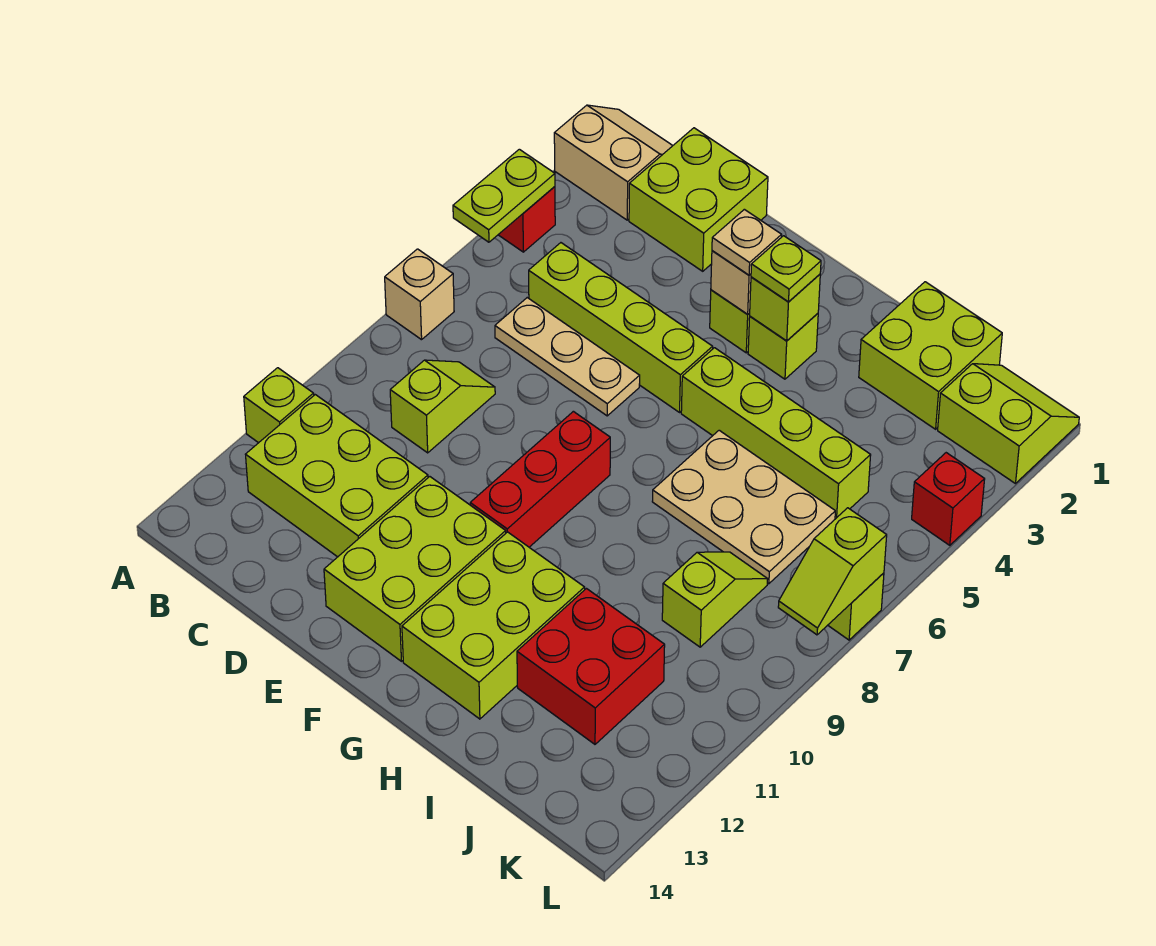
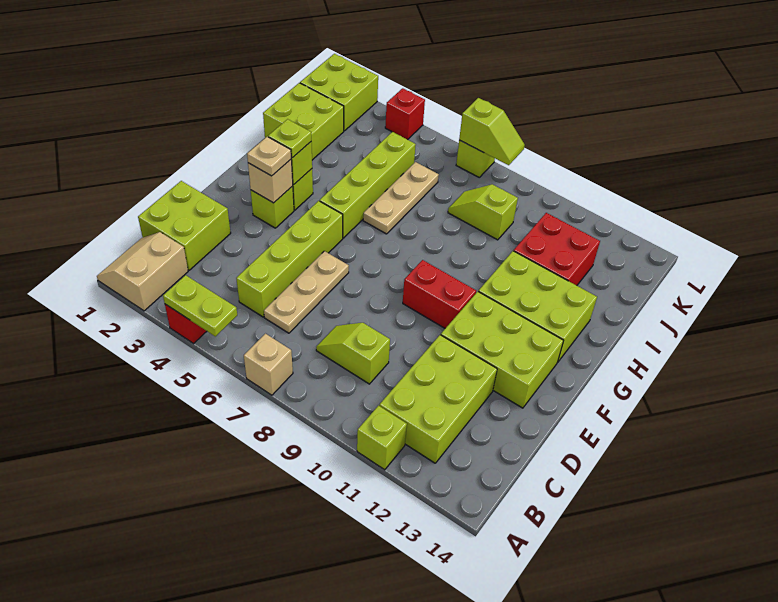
red 1x3 brick [470,411,610,547] -> red 1x2 brick [403,260,476,328]
tan 2x3 plate [652,430,835,584] -> tan 1x3 plate [363,162,439,234]
lime 2x2 slope [938,364,1079,484] -> lime 2x2 brick [300,54,378,131]

